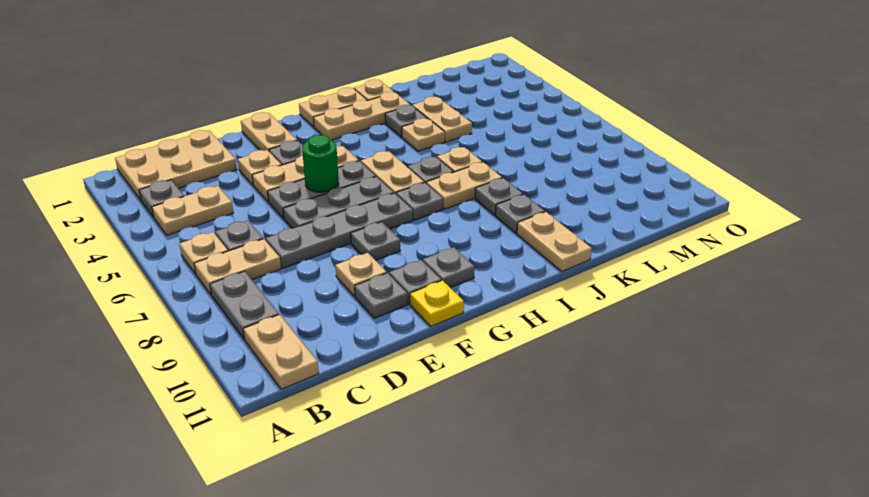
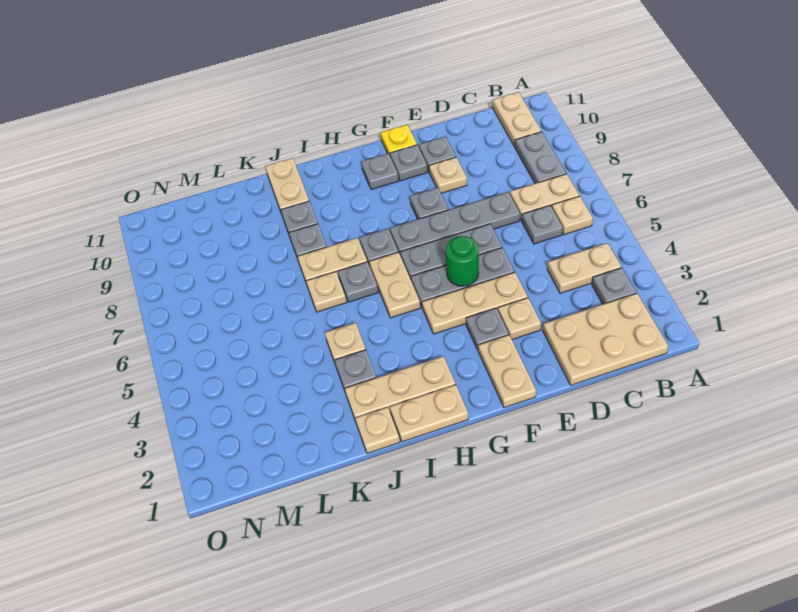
tan 1x2 plate [412,97,472,142] -> none

